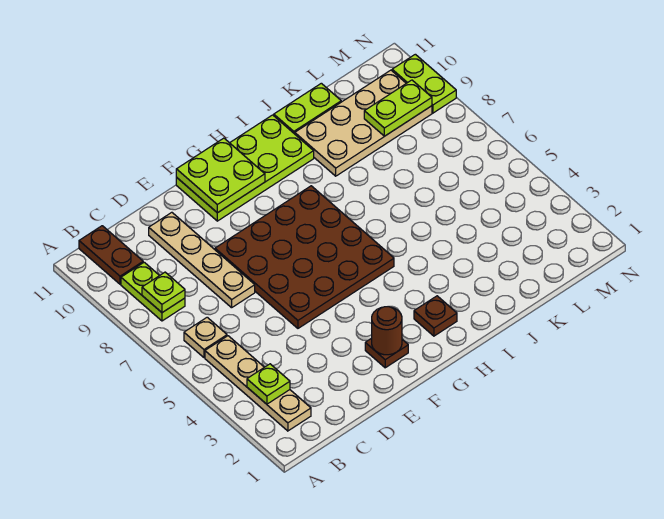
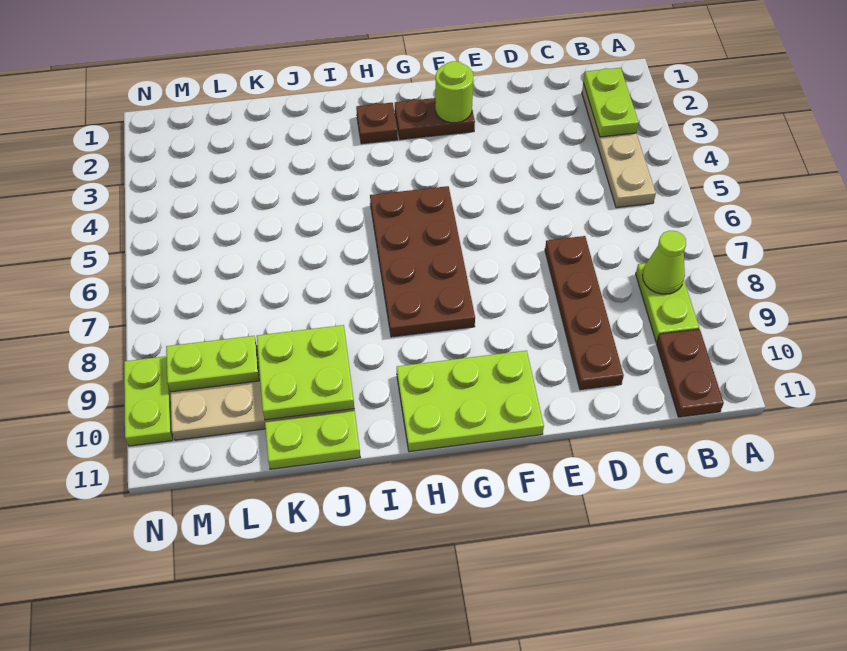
lime 1x1 plate [247,364,290,404] -> lime 1x2 plate [583,68,639,137]
tan 1x1 plate [184,317,227,358] -> none
lime 1x1 plate [142,272,185,313] -> lime 1x1 cone [642,231,686,294]
tan 1x4 plate [149,212,255,308] -> brown 1x4 plate [545,236,624,390]
brown 4x4 plate [215,186,394,328] -> brown 2x4 plate [370,186,475,337]
brown 1x1 plate [365,338,408,368] -> brown 1x2 plate [395,98,475,140]
brown 1x1 round brick [372,307,402,355] -> lime 1x1 round brick [435,61,473,123]
lime 2x4 plate [176,115,314,221] -> lime 2x3 plate [397,351,544,452]
lime 2x2 plate [176,138,265,213] -> lime 2x2 plate moved to [257,325,354,420]

